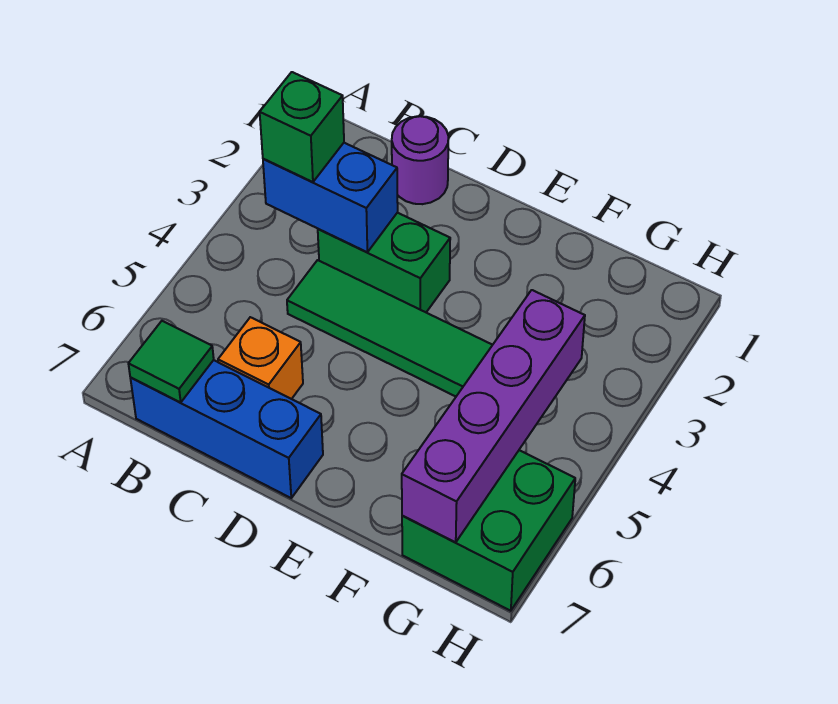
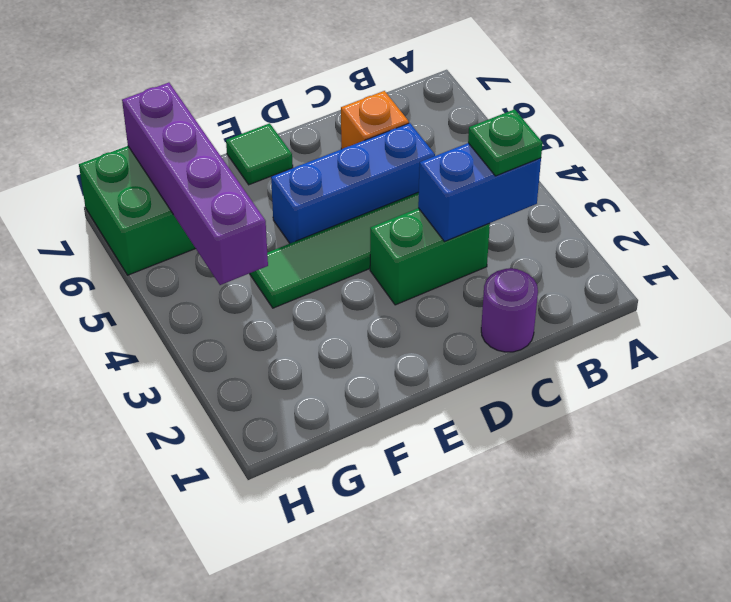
green 1x1 brick [260,72,344,182] -> green 1x1 plate [468,109,543,176]
blue 1x3 brick [130,360,323,498] -> blue 1x3 brick moved to [271,123,435,243]
green 1x1 tile [128,321,214,402] -> green 1x1 tile moved to [226,123,293,185]

